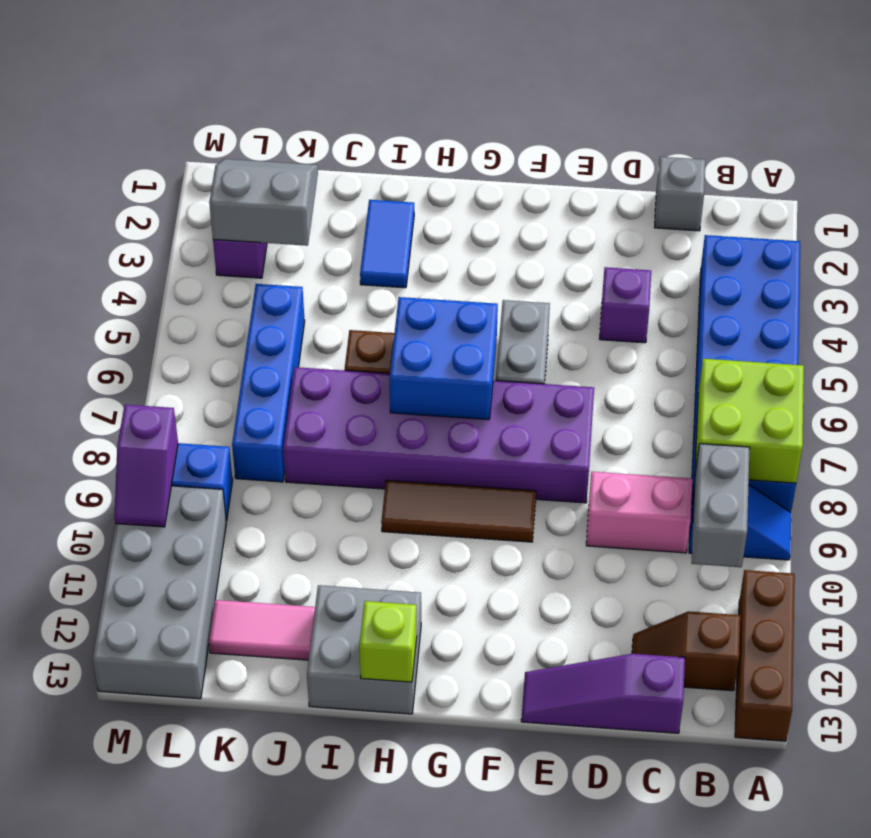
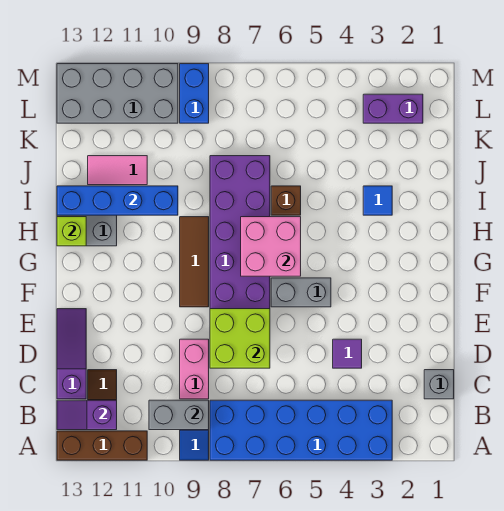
lime 2x2 brick [695,359,804,483] -> lime 2x2 brick moved to [210,309,270,368]
purple 1x1 brick [600,267,651,343] -> purple 1x1 tile [333,339,362,368]
blue 2x2 brick [390,297,498,420] -> pink 2x2 brick [241,217,301,276]
blue 1x2 tile [360,200,414,288] -> blue 1x1 tile [363,186,392,215]
pink 1x2 tile [209,600,315,660] -> pink 1x2 tile turned to [88,156,147,185]
grey 2x2 slope [209,159,318,246] -> none
blue 1x4 brick [232,284,305,482] -> blue 1x4 brick moved to [57,186,178,215]
purple 1x2 slope [114,405,178,527] -> purple 1x2 slope moved to [57,400,117,430]

